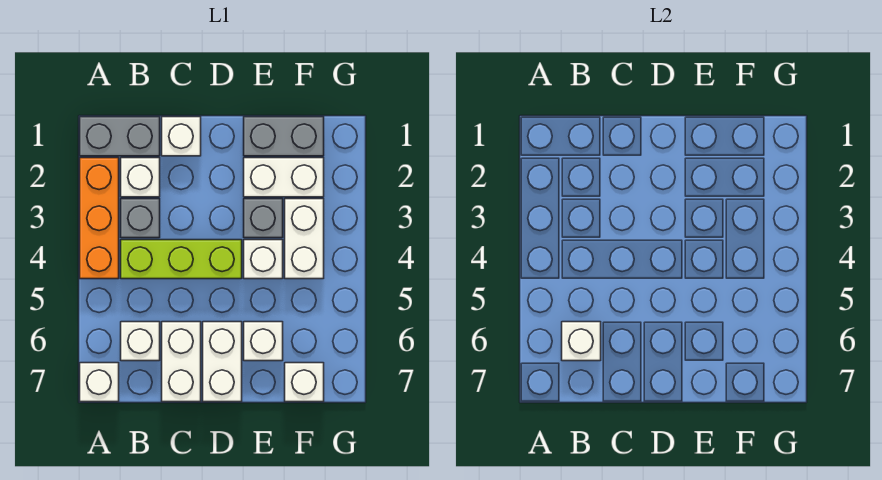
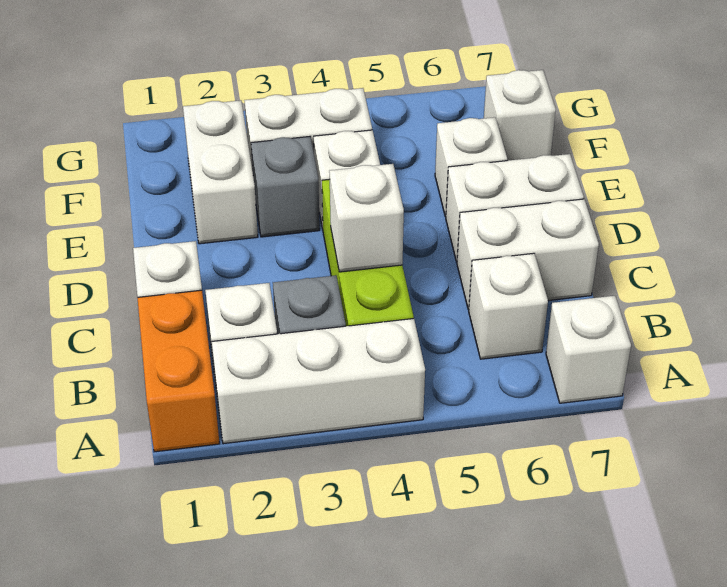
grey 1x2 brick [80,117,160,156] -> orange 1x2 brick [137,290,220,452]
orange 1x3 brick [80,158,119,279] -> white 1x3 brick [212,318,425,444]
white 1x1 brick [562,322,601,361] -> white 1x1 brick moved to [329,164,404,272]
grey 1x2 brick [244,117,324,156] -> none

